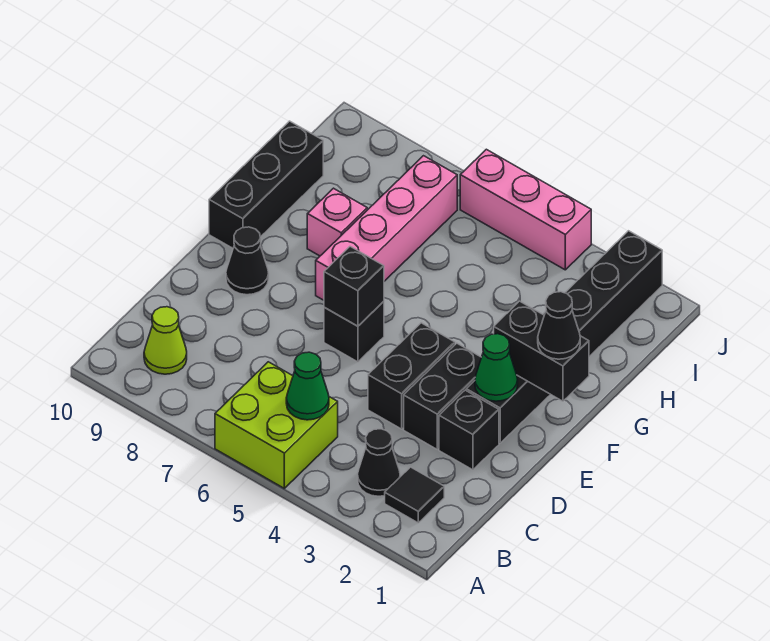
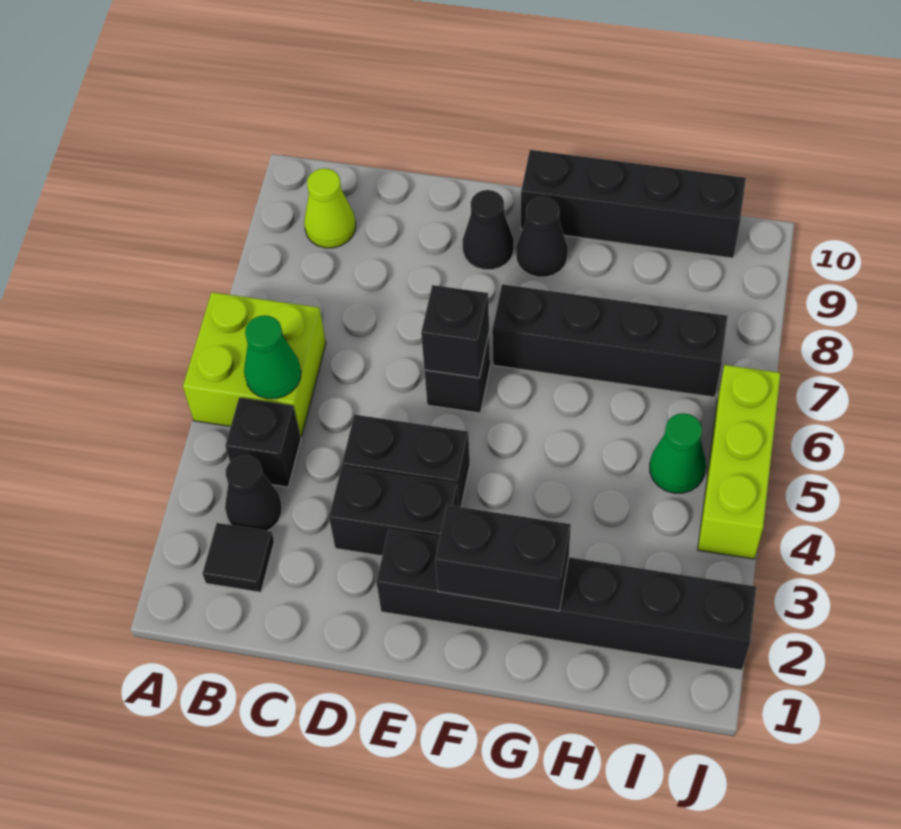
black 1x1 brick [439,390,499,470] -> black 1x1 brick moved to [225,397,301,487]
green 1x1 cone [475,334,518,401] -> green 1x1 cone moved to [650,413,706,493]
black 1x2 brick [494,301,589,401] -> black 1x2 brick turned to [435,505,571,611]
black 1x1 cone [538,292,580,359] -> black 1x1 cone moved to [516,197,568,277]
pink 1x4 brick [316,156,457,300] -> black 1x4 brick [492,284,728,397]
black 1x3 brick [209,121,323,248] -> black 1x4 brick [521,150,746,258]
pink 1x1 brick [307,188,367,256] -> none
pink 1x3 brick [460,149,591,270] -> lime 1x3 brick [698,365,781,559]

